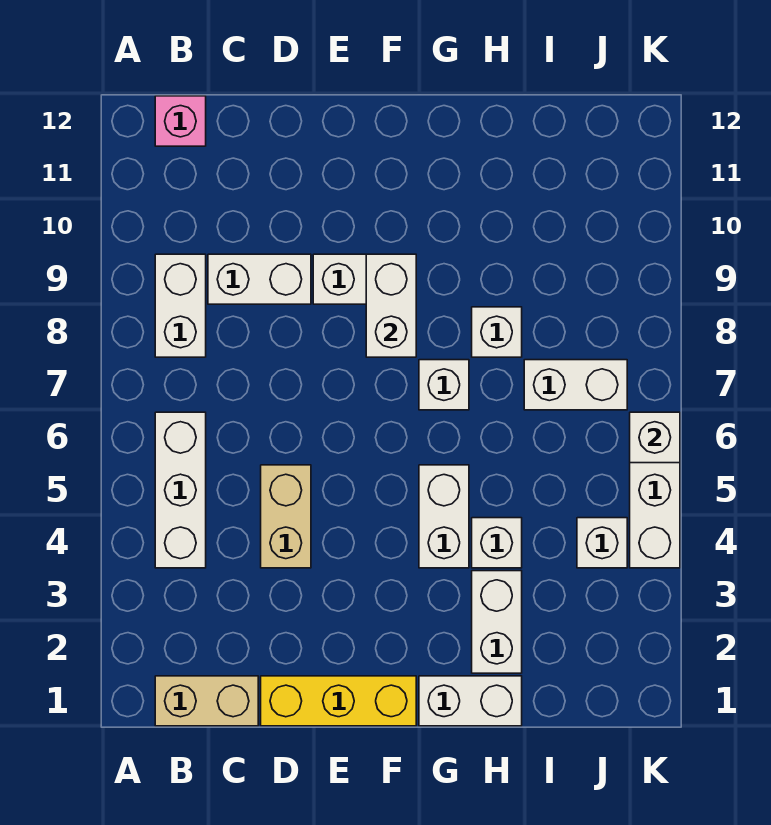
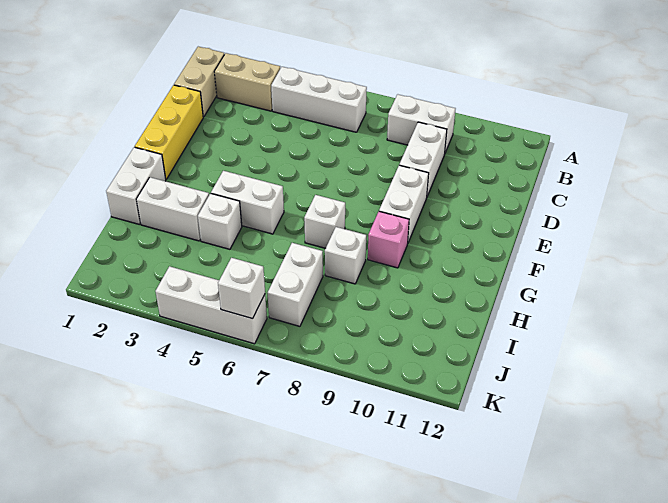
pink 1x1 brick [155,96,206,146] -> pink 1x1 brick moved to [368,211,409,268]
tan 1x2 brick [261,465,311,568] -> tan 1x2 brick moved to [214,53,280,111]
white 1x2 brick [366,254,416,357] -> none
white 1x1 brick [577,518,627,568] -> none

